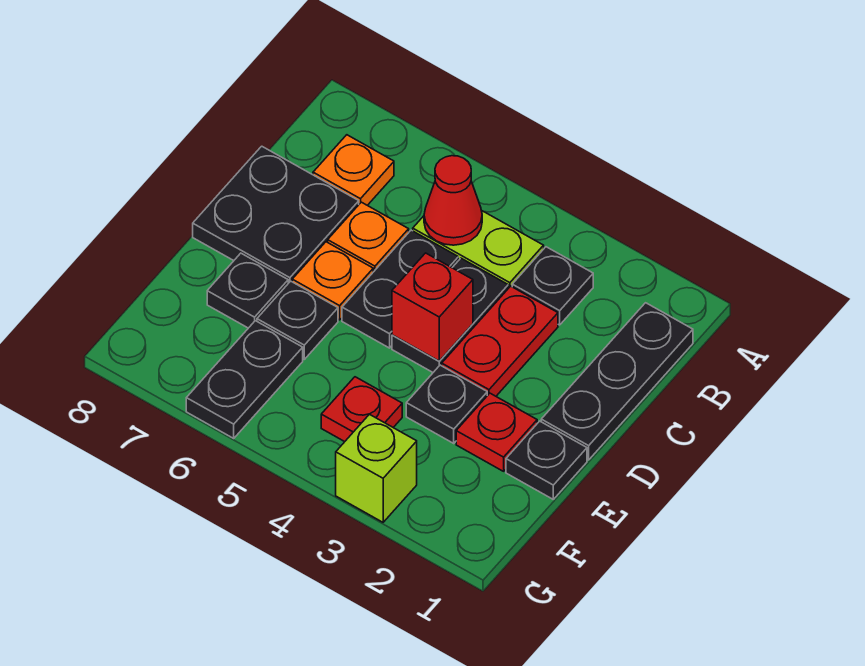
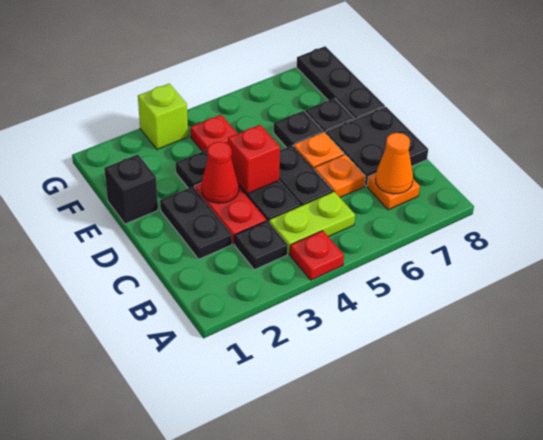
black 1x3 plate [541,303,693,460] -> black 1x3 plate moved to [297,46,385,119]
red 1x1 cone [424,156,482,245] -> red 1x1 cone moved to [201,142,239,203]
none -> orange 1x1 cone [375,133,413,194]
black 1x1 plate [506,421,587,499] -> black 1x1 brick [104,155,158,224]
red 1x1 plate [456,393,537,471] -> red 1x1 plate moved to [290,231,344,280]
black 1x2 plate [186,321,303,438] -> black 1x2 plate moved to [160,187,232,259]

